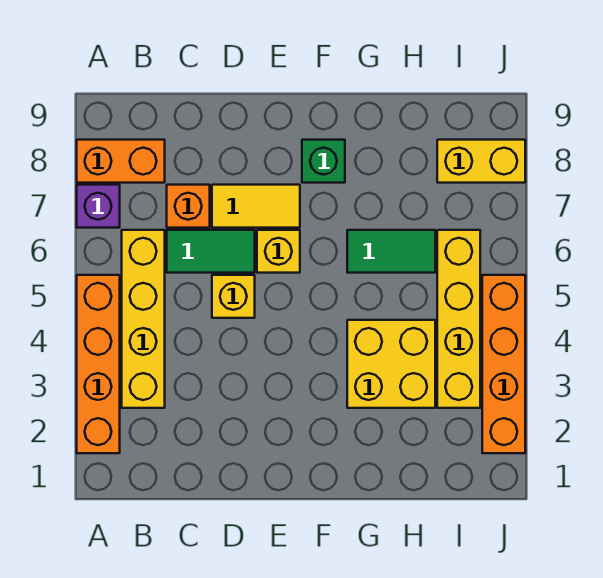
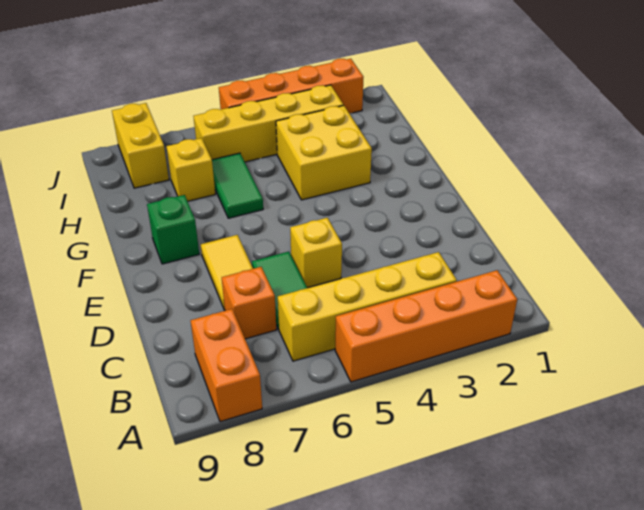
purple 1x1 brick [77,185,120,228] -> none
yellow 1x1 brick [257,230,300,273] -> yellow 1x1 brick moved to [166,138,215,201]

